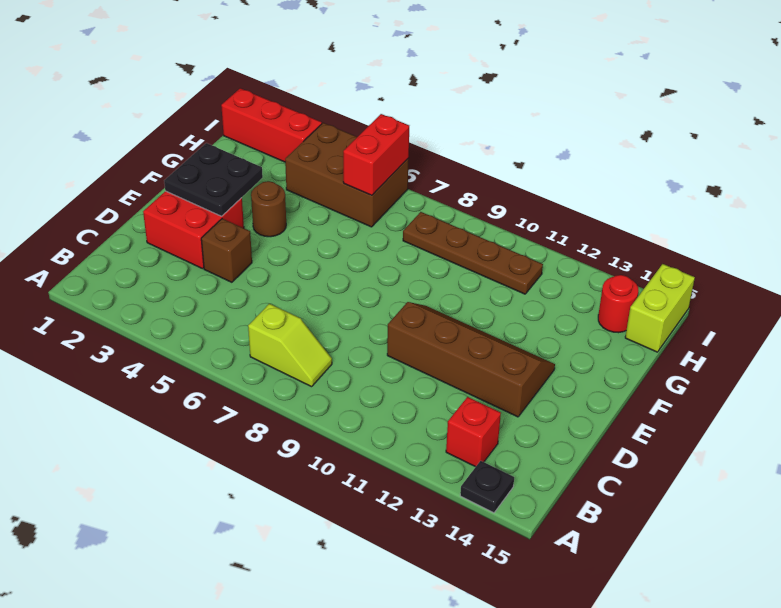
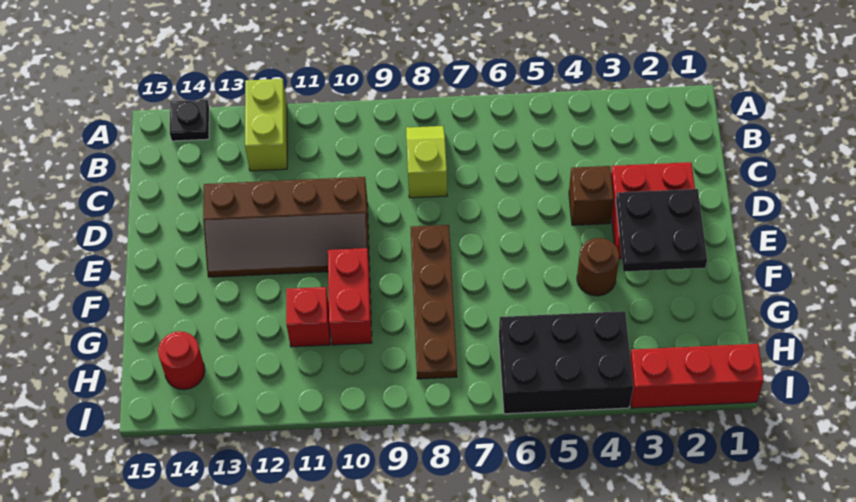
lime 1x2 slope [248,304,332,387] -> lime 1x2 slope turned to [406,126,447,198]
red 1x1 brick [446,397,501,467] -> red 1x1 brick moved to [286,287,330,347]
brown 2x3 brick [285,123,409,227] -> black 2x3 brick [499,311,633,414]
red 1x2 brick [343,114,409,195] -> red 1x2 brick moved to [328,248,372,345]
brown 1x4 plate [403,212,543,294] -> brown 1x4 plate turned to [410,225,457,379]
lime 1x2 brick [625,264,695,352] -> lime 1x2 brick moved to [245,79,287,171]

